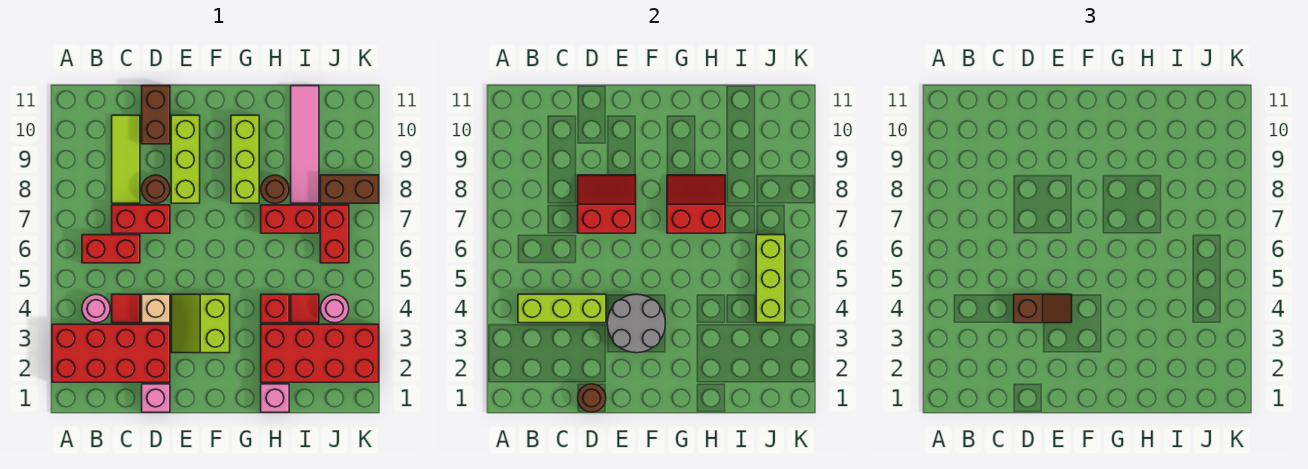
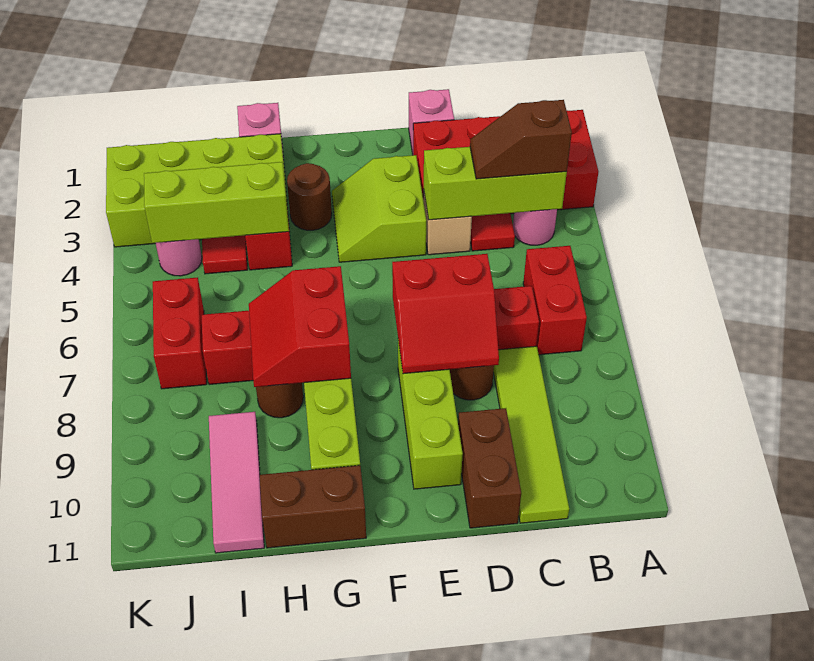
red 1x2 brick [82,235,140,263] -> red 1x2 brick turned to [523,246,587,355]
lime 1x3 tile [112,115,140,203] -> lime 1x4 tile [493,346,569,523]
brown 1x1 round brick [578,384,606,412] -> brown 1x1 round brick moved to [287,163,332,230]
brown 1x2 slope [1014,294,1072,323] -> brown 1x2 slope moved to [470,100,572,179]
lime 2x2 slope [171,294,230,353] -> lime 2x2 slope turned to [332,155,426,262]
grey 2x2 round brick [607,294,666,353] -> none
red 2x2 slope [667,175,725,233] -> red 2x2 slope turned to [249,266,351,387]
red 2x4 brick [261,324,379,382] -> lime 2x4 brick [106,134,289,247]
pink 1x4 tile [291,86,319,203] -> pink 1x3 tile [209,412,264,553]
lime 1x3 brick [756,235,785,323] -> lime 1x3 brick turned to [144,162,289,243]
brown 1x2 brick [320,175,379,203] -> brown 1x2 brick moved to [260,465,366,548]

